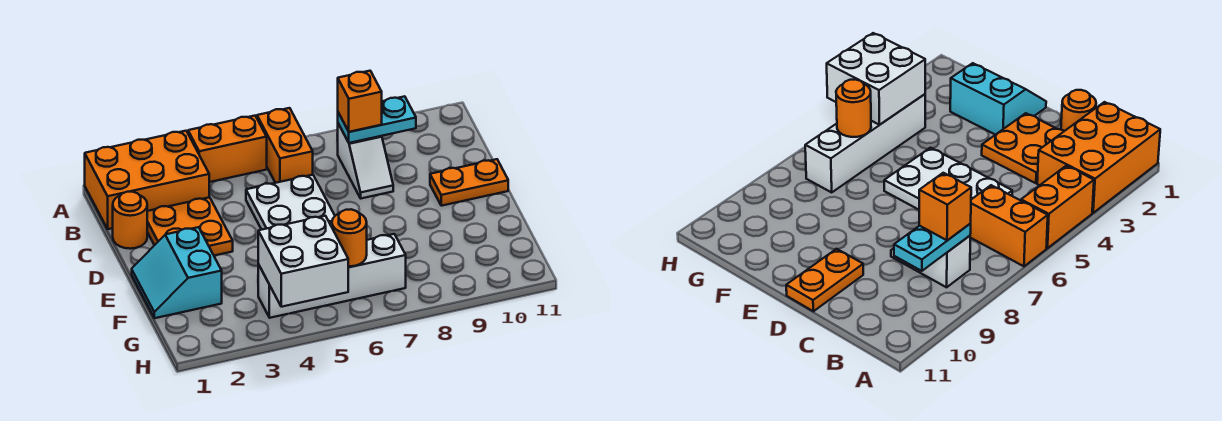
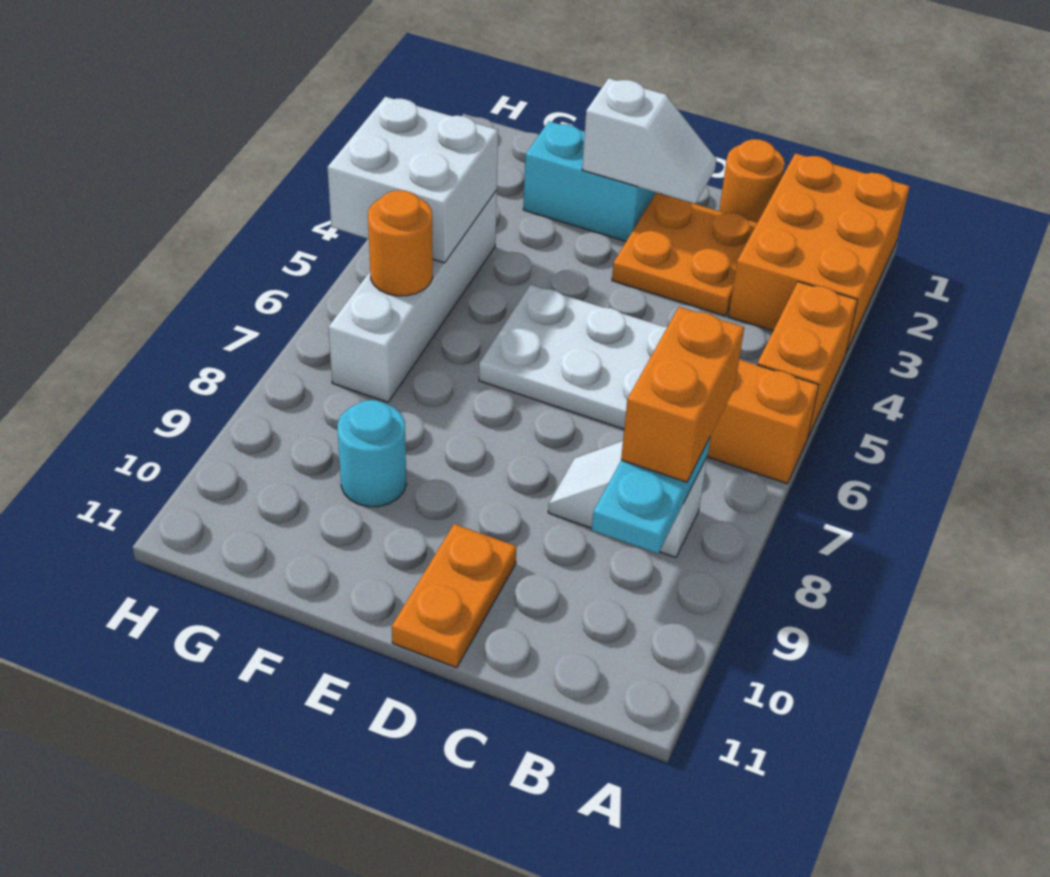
orange 1x1 brick [338,71,382,132] -> orange 1x2 brick [621,307,744,482]
none -> white 1x2 slope [582,78,716,204]
none -> cyan 1x1 round brick [338,400,406,507]

